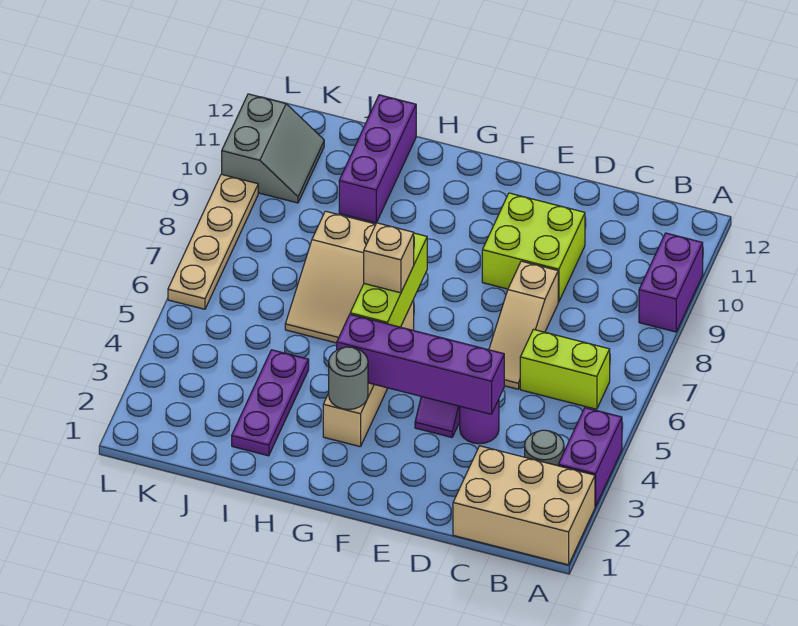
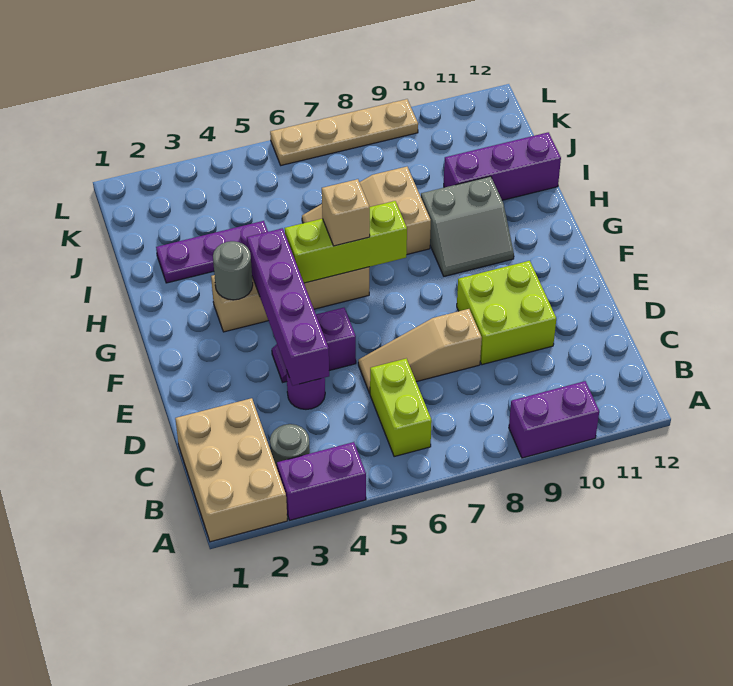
grey 2x2 slope [222,94,324,203] -> grey 2x2 slope moved to [421,176,514,276]

